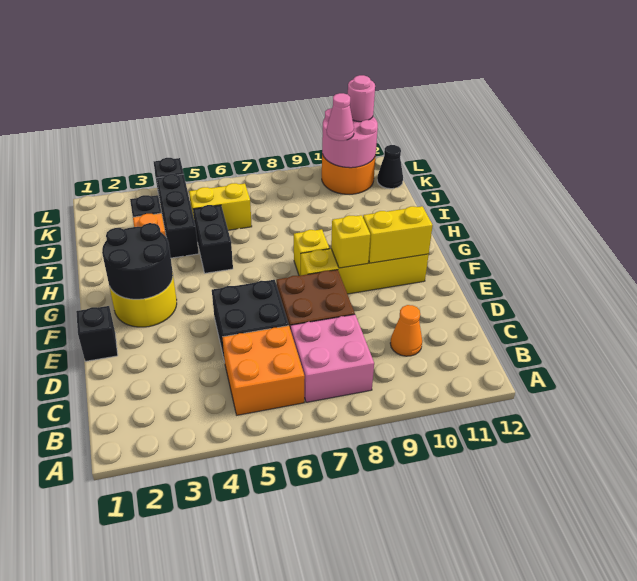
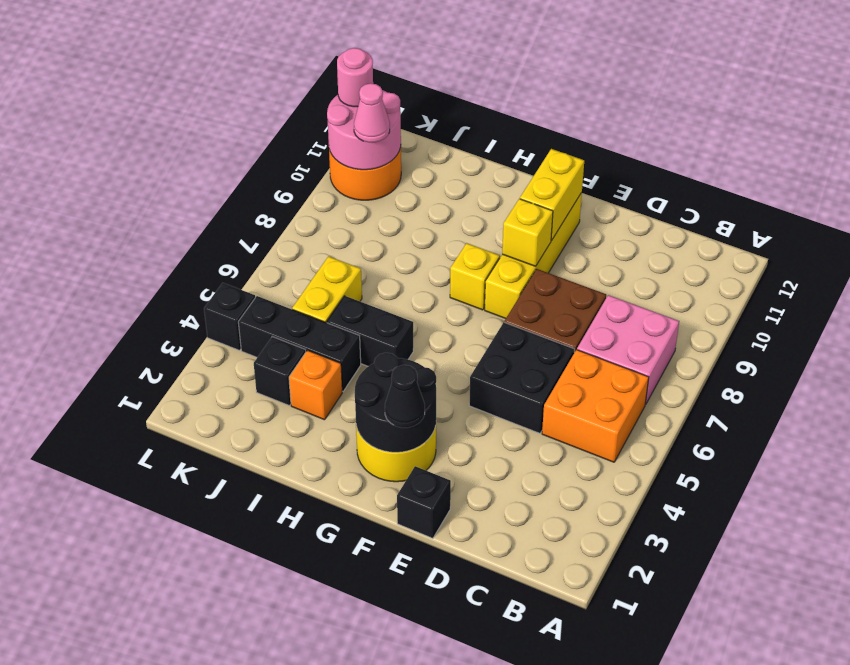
orange 1x1 cone [390,305,422,356] -> none
black 1x1 cone [377,145,403,189] -> black 1x1 cone moved to [385,365,425,428]

